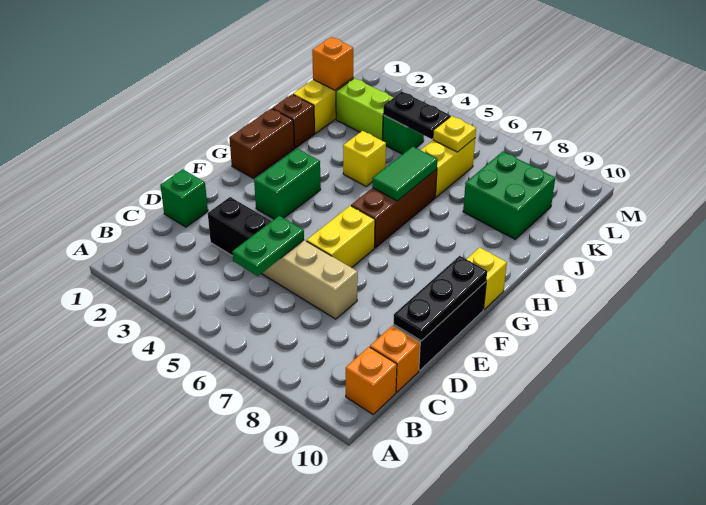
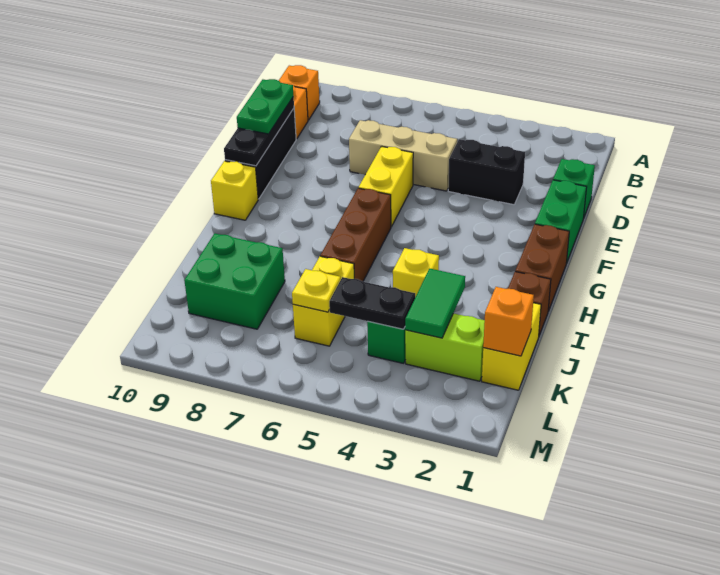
green 1x2 plate [232,216,304,276] -> green 1x2 plate moved to [237,79,293,134]
green 1x2 brick [254,149,321,219] -> green 1x2 brick moved to [535,180,587,262]
green 1x2 tile [372,147,437,201] -> green 1x2 tile moved to [405,269,465,338]

